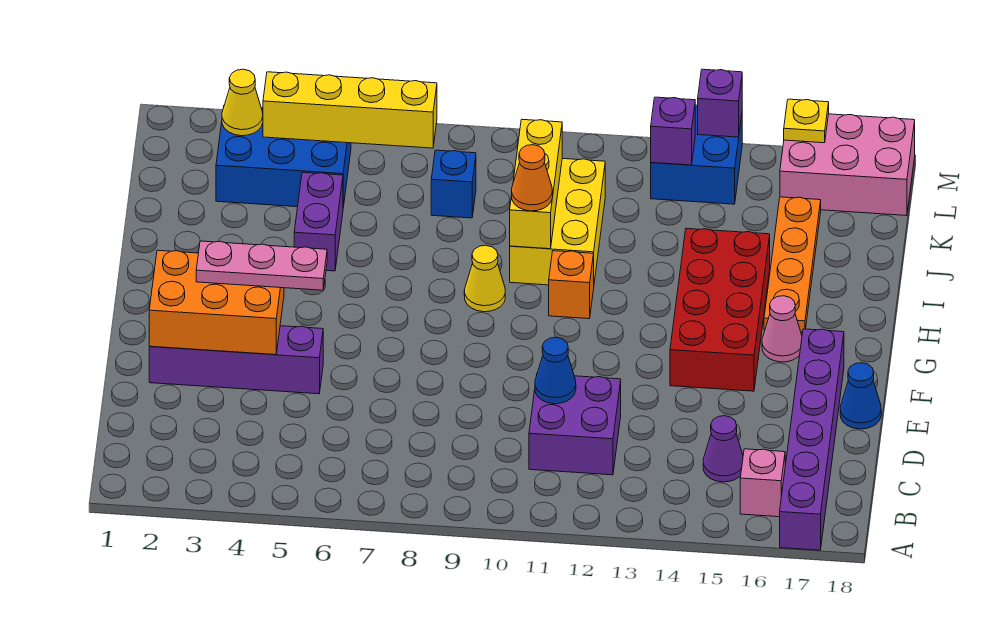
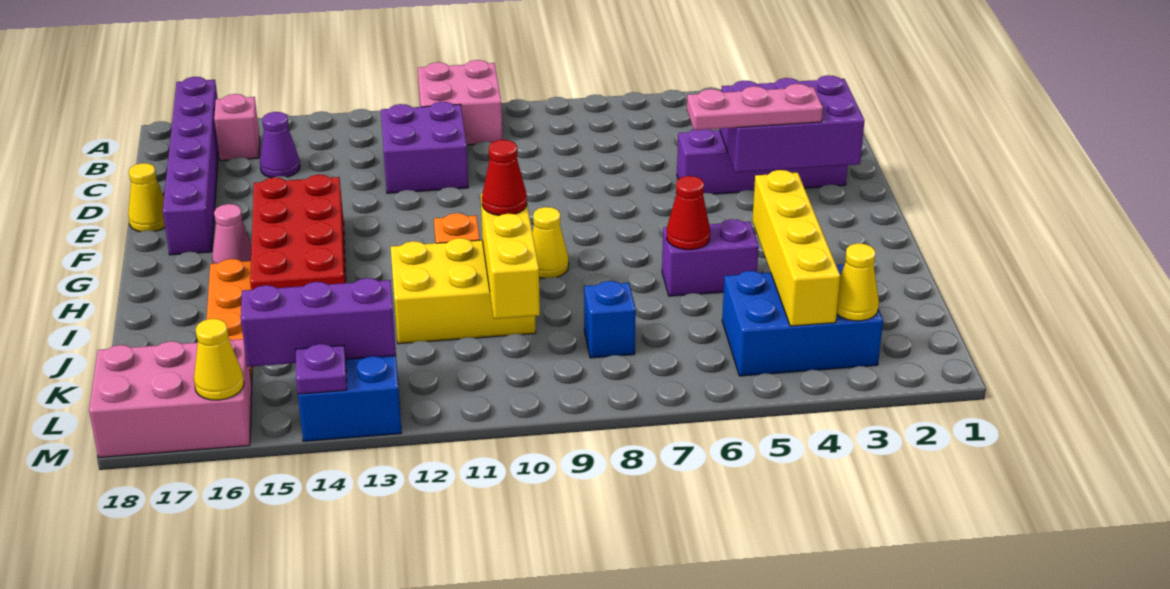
none -> pink 2x2 brick [418,60,503,145]
blue 1x1 cone [535,337,576,404] -> none
orange 2x3 brick [149,250,284,355] -> purple 2x3 brick [720,75,865,173]
blue 1x1 cone [840,363,881,429] -> yellow 1x1 cone [128,163,165,232]
purple 1x2 brick [294,172,343,271] -> purple 1x2 brick turned to [662,219,759,296]
none -> red 1x1 cone [667,176,710,250]
yellow 2x3 brick [510,159,605,285] -> yellow 2x3 brick turned to [391,238,536,344]
orange 1x1 cone [512,145,553,211] -> red 1x1 cone [482,140,527,216]
yellow 1x4 brick [263,72,437,148] -> yellow 1x4 brick turned to [752,170,840,326]
purple 1x1 brick [651,97,695,165] -> purple 1x3 brick [241,278,396,367]
purple 1x1 brick [698,69,742,137] -> purple 1x1 plate [296,344,347,394]
yellow 1x1 plate [784,99,829,143] -> yellow 1x1 cone [194,319,244,400]

